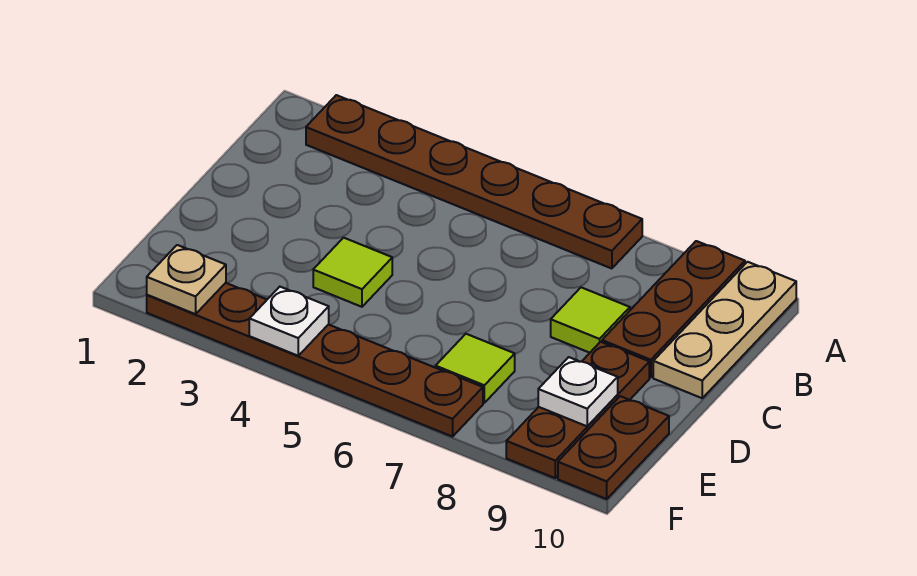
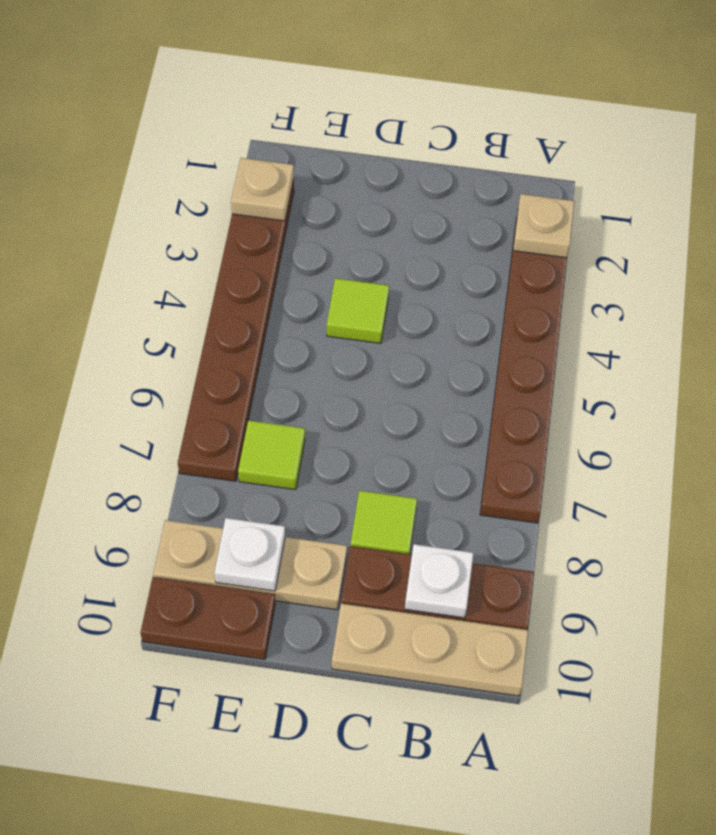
none -> tan 1x1 plate [513,194,574,258]
brown 1x3 plate [506,342,649,478] -> tan 1x3 plate [153,520,347,610]
white 1x1 plate [249,287,329,356] -> white 1x1 plate moved to [405,544,474,618]

